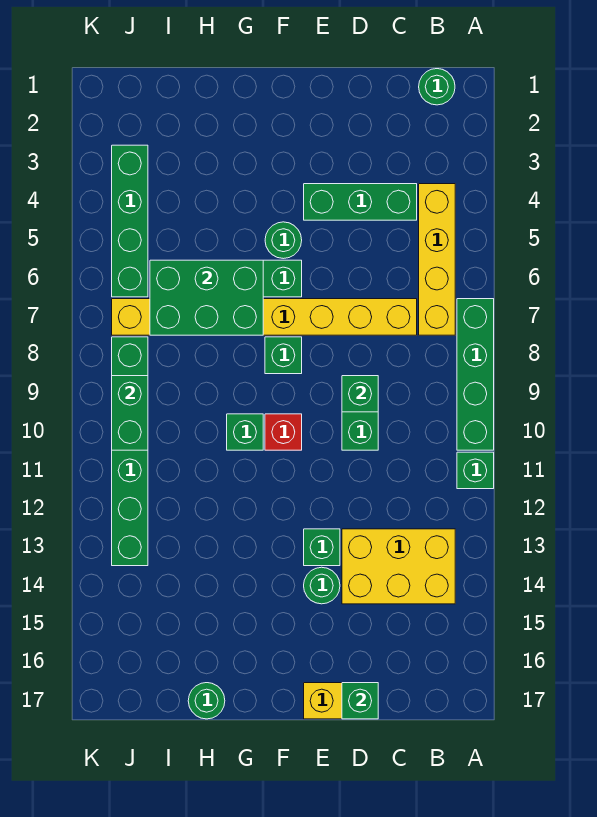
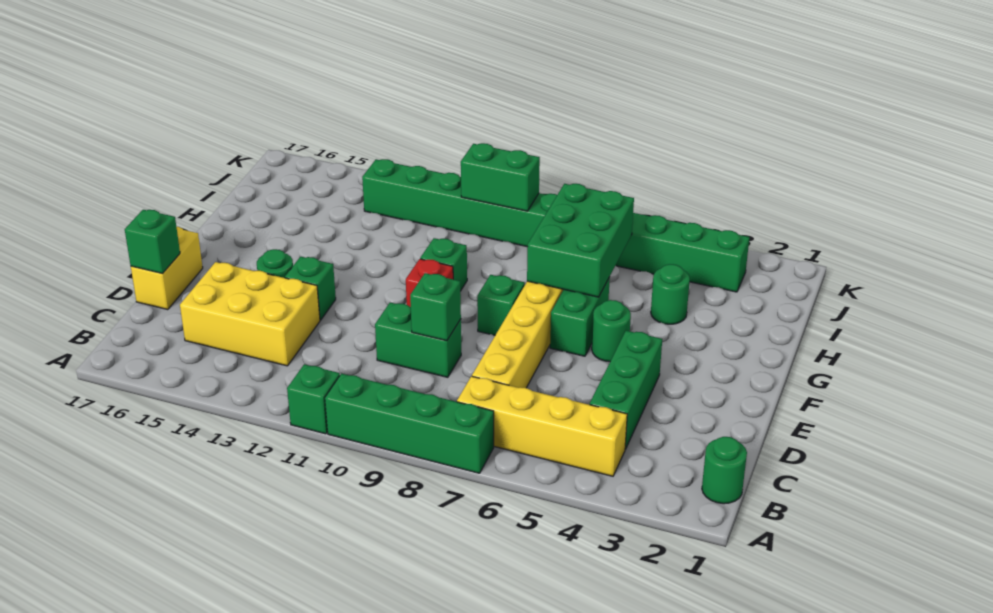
yellow 2x3 brick [342,529,455,604] -> yellow 2x3 brick turned to [180,262,320,366]
green 1x1 round brick [188,683,225,719] -> green 1x1 round brick moved to [651,264,690,324]

